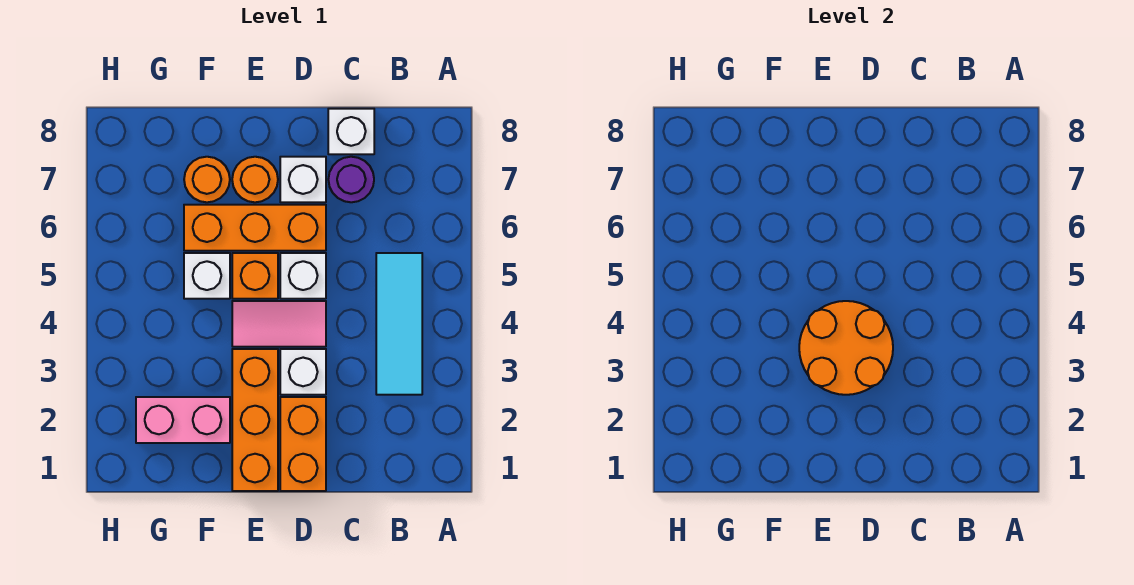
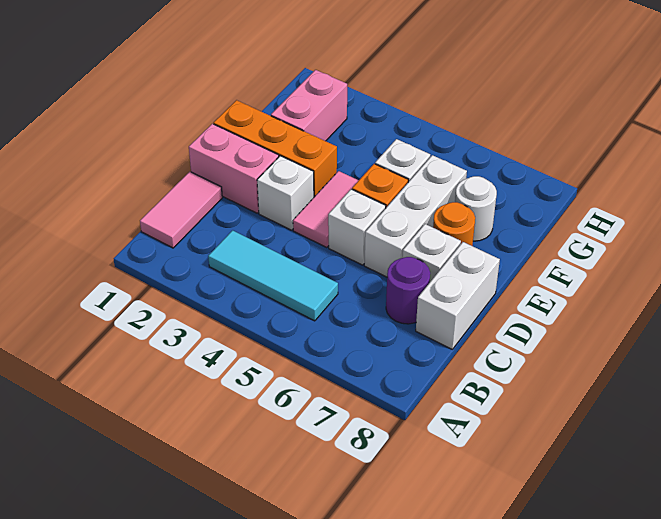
none -> pink 1x2 tile [140,172,222,248]
white 1x1 brick [328,109,374,154] -> white 1x2 brick [416,242,500,349]
orange 1x2 brick [280,397,326,491] -> pink 1x2 brick [189,124,279,213]
orange 2x2 round brick [799,301,893,395] -> none
orange 1x3 brick [184,205,326,251] -> white 1x3 brick [364,155,467,277]
orange 1x1 round brick [184,157,230,202] -> white 1x1 round brick [455,176,497,241]

